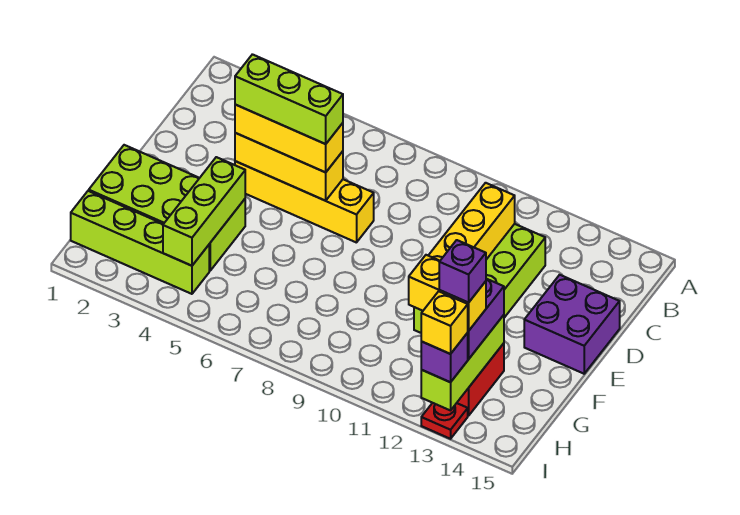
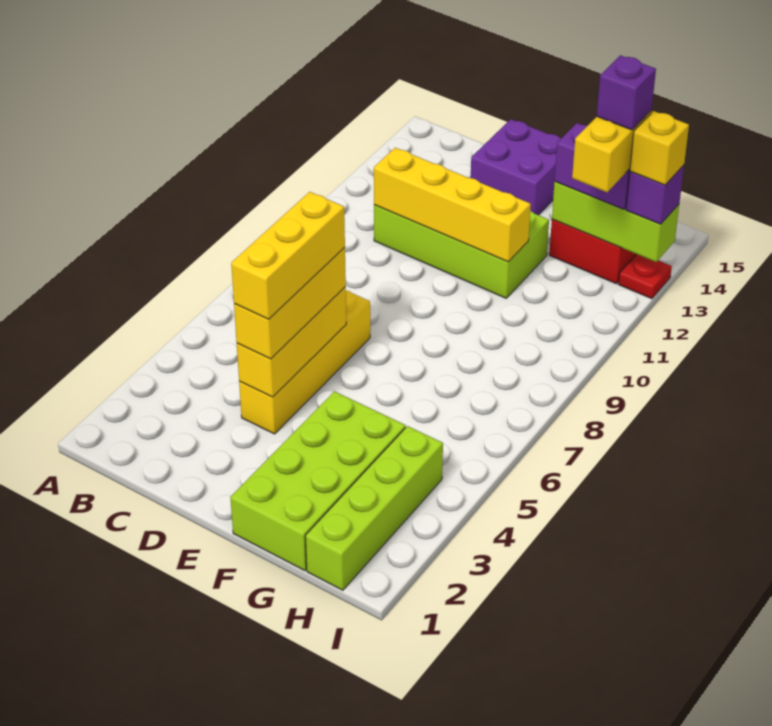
lime 1x3 brick [235,54,343,144] -> yellow 1x3 brick [231,192,345,319]
lime 1x3 brick [163,157,245,266] -> none

